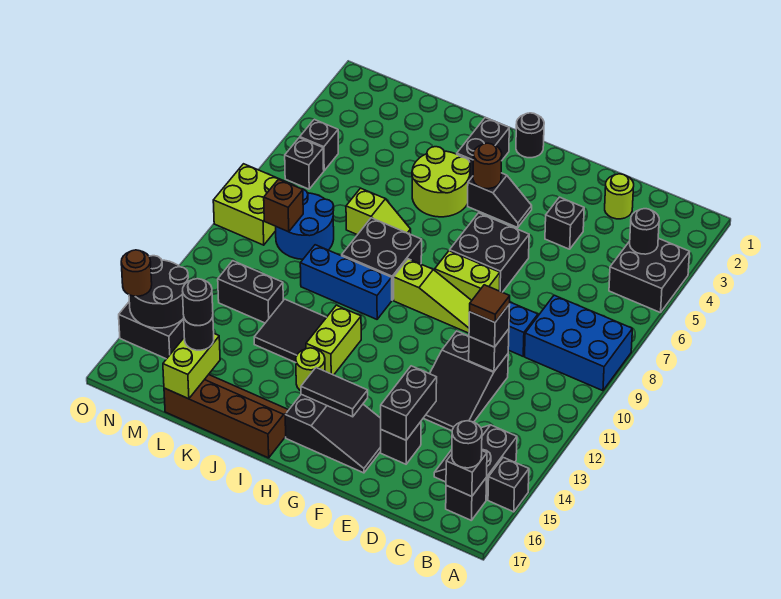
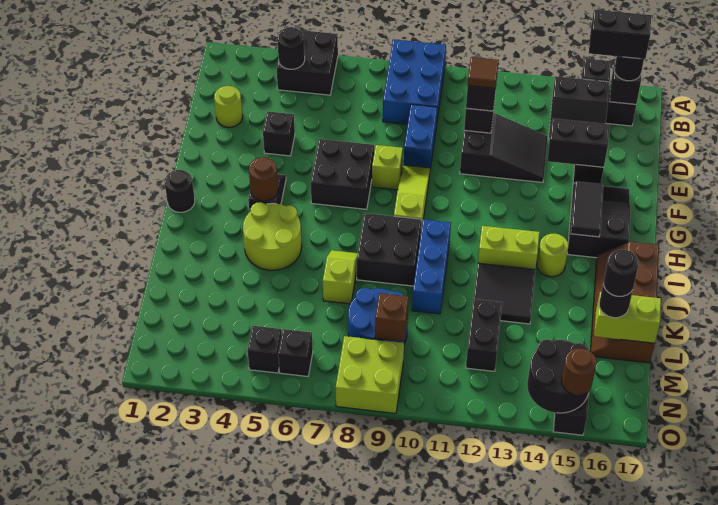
lime 1x2 brick [435,251,500,300] -> lime 1x1 brick [372,145,403,190]
black 1x2 brick [457,118,509,179] -> black 1x2 brick moved to [589,10,651,59]

